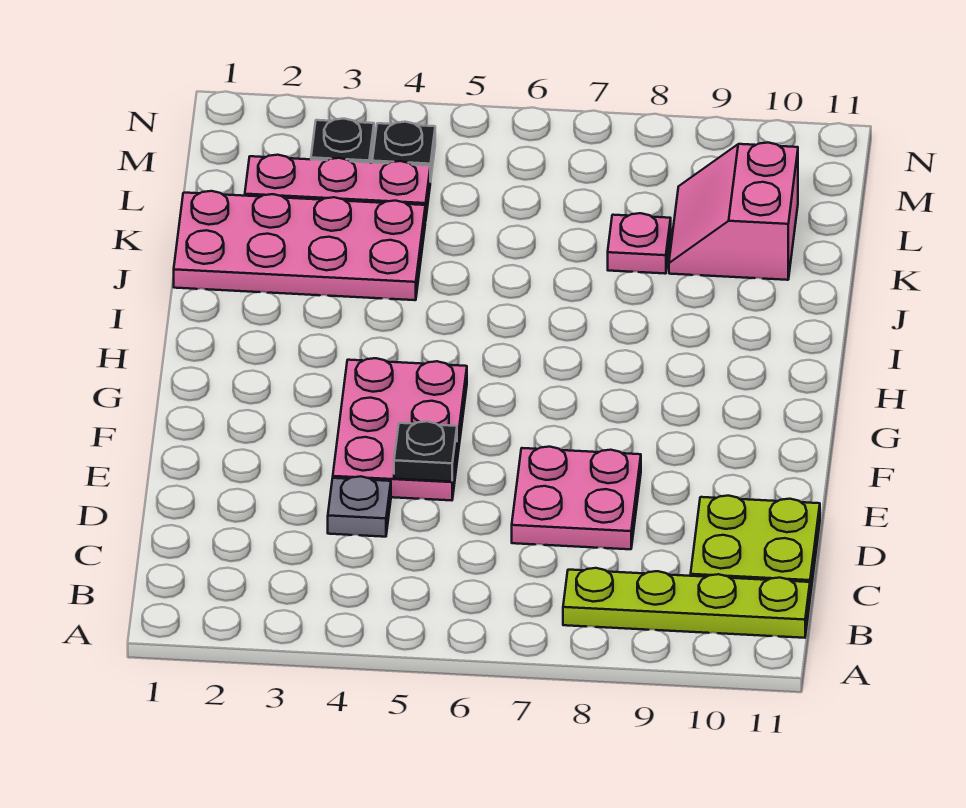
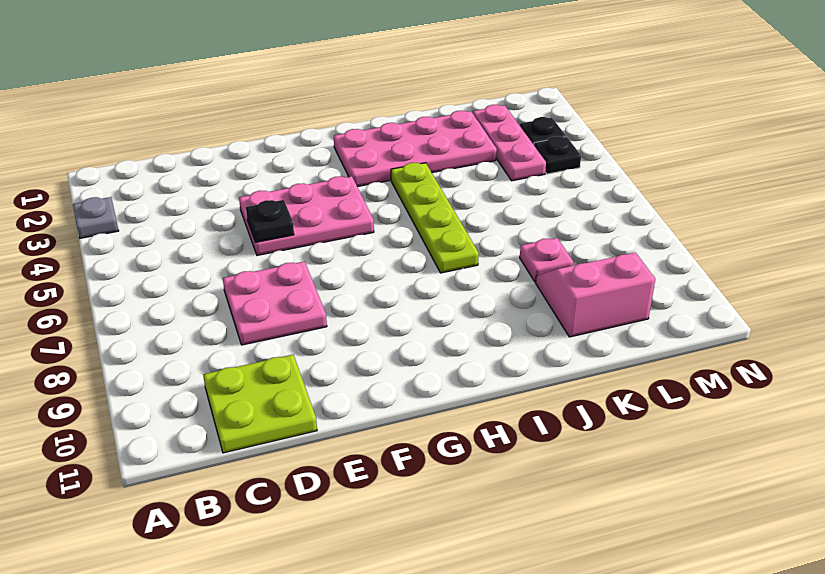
lime 1x4 plate [563,568,810,638] -> lime 1x4 plate moved to [391,163,479,273]
grey 1x1 plate [328,476,391,537] -> grey 1x1 plate moved to [73,197,119,238]
pink 2x4 plate [174,191,425,300] -> pink 2x4 plate turned to [334,111,497,187]

